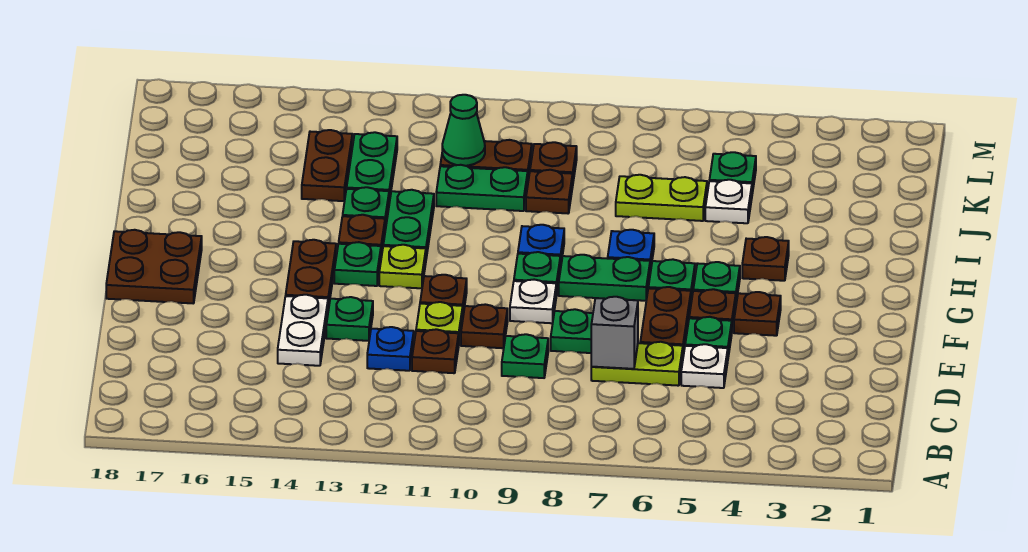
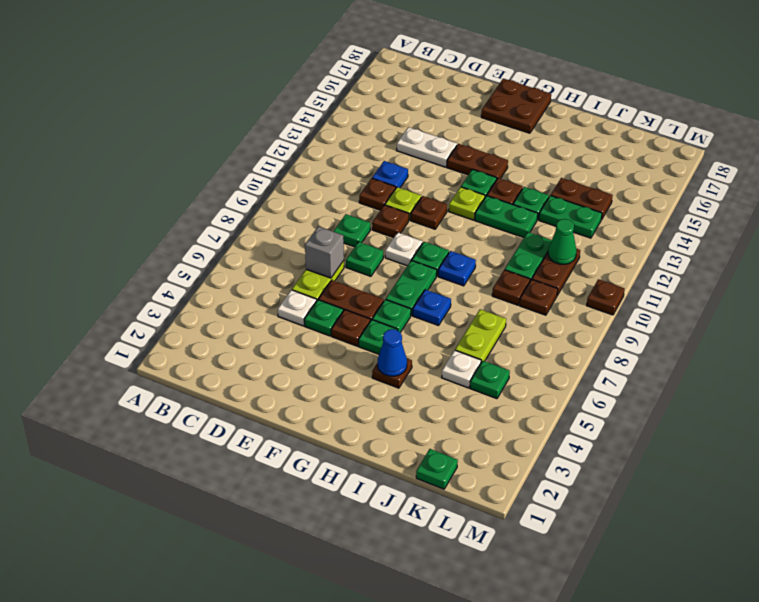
green 1x1 plate [326,297,373,341] -> green 1x1 plate moved to [416,449,458,489]
brown 1x1 plate [734,292,781,336] -> brown 1x1 plate moved to [587,279,625,315]
none -> blue 1x1 cone [378,329,407,376]

